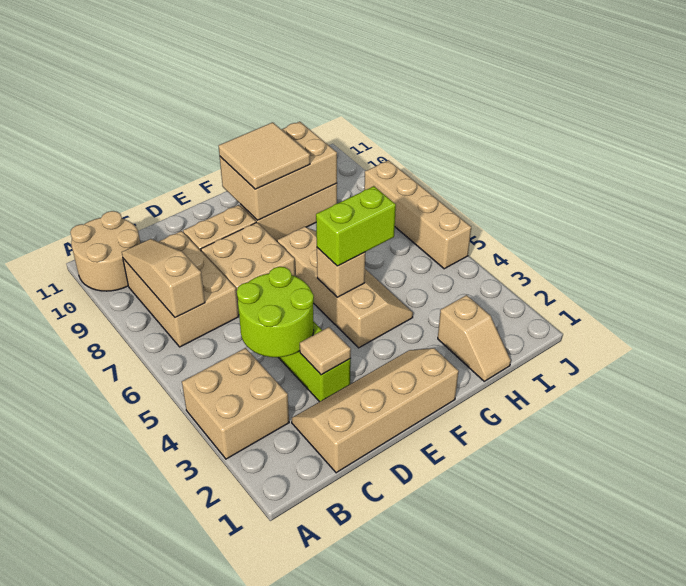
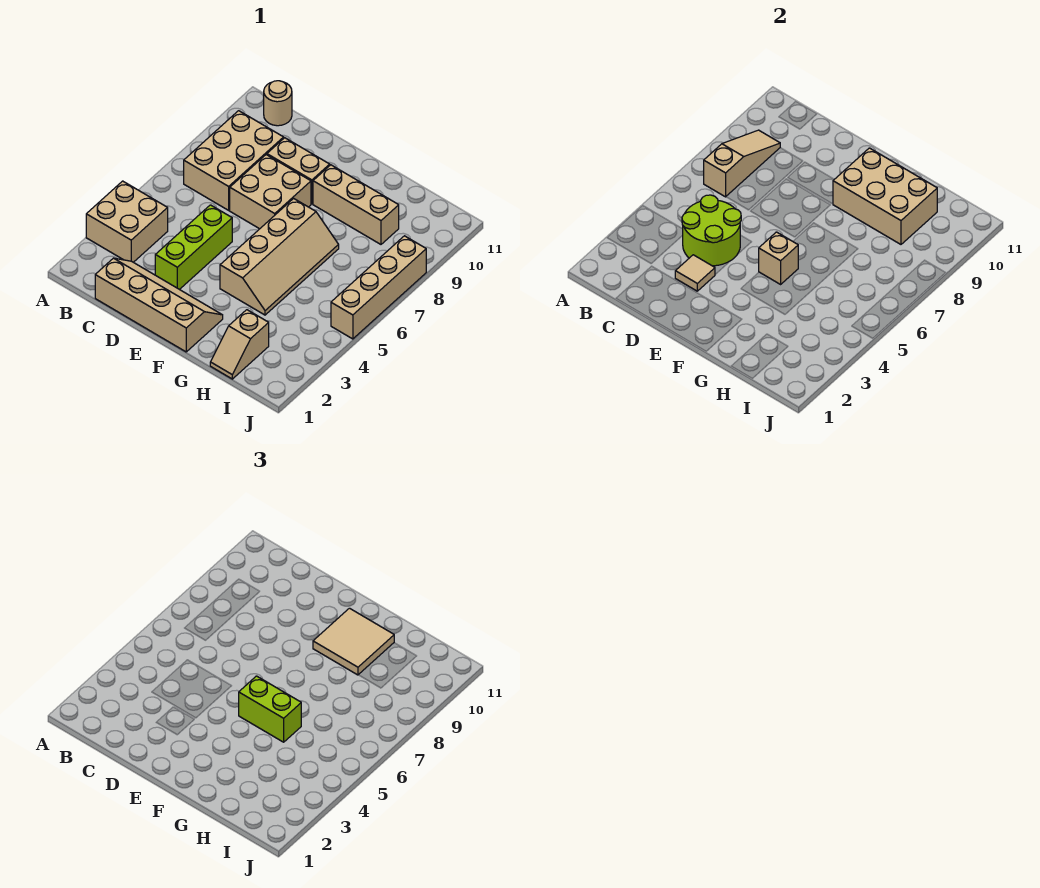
tan 2x2 round brick [70,211,140,291] -> tan 1x1 round brick [264,81,292,126]

